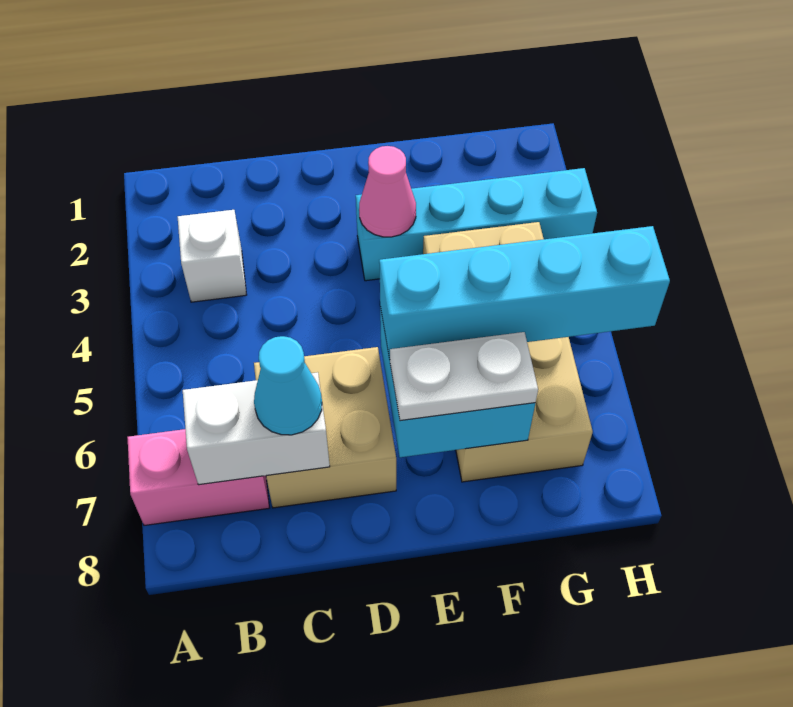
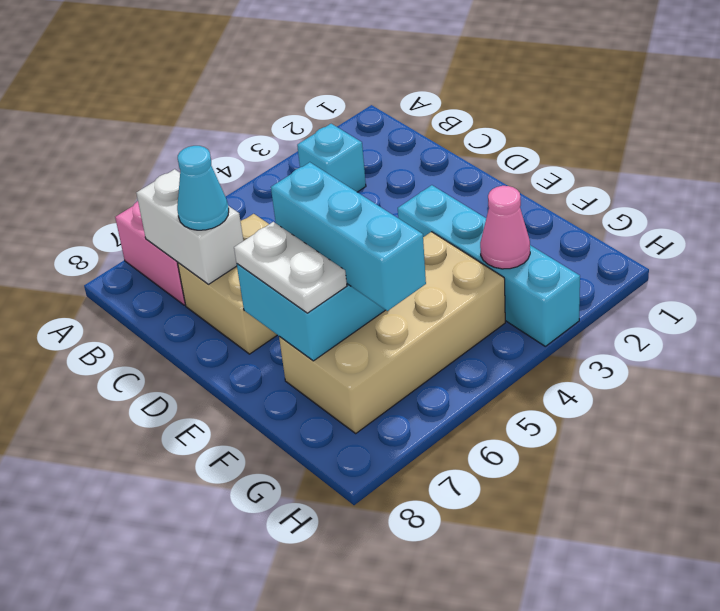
white 1x1 brick [178,210,246,302] -> cyan 1x1 brick [297,124,366,192]
pink 1x1 cone [359,146,416,237] -> pink 1x1 cone moved to [480,186,530,269]
cyan 1x4 brick [379,226,670,359] -> cyan 1x3 brick [271,162,426,311]

